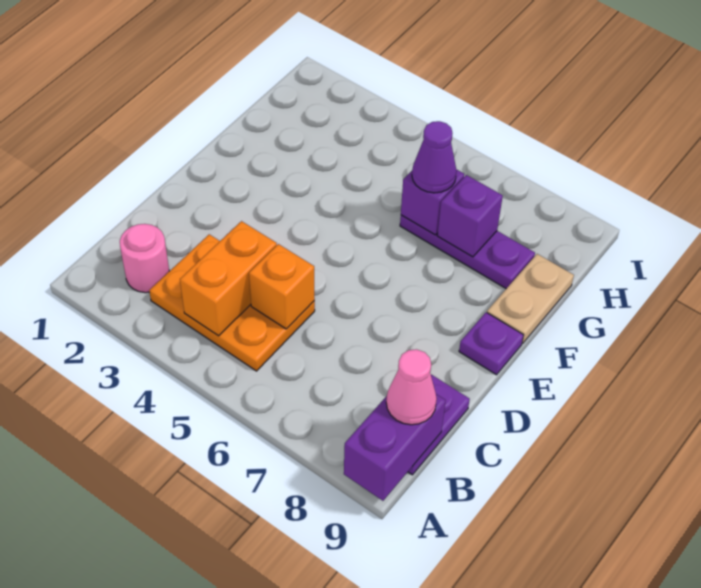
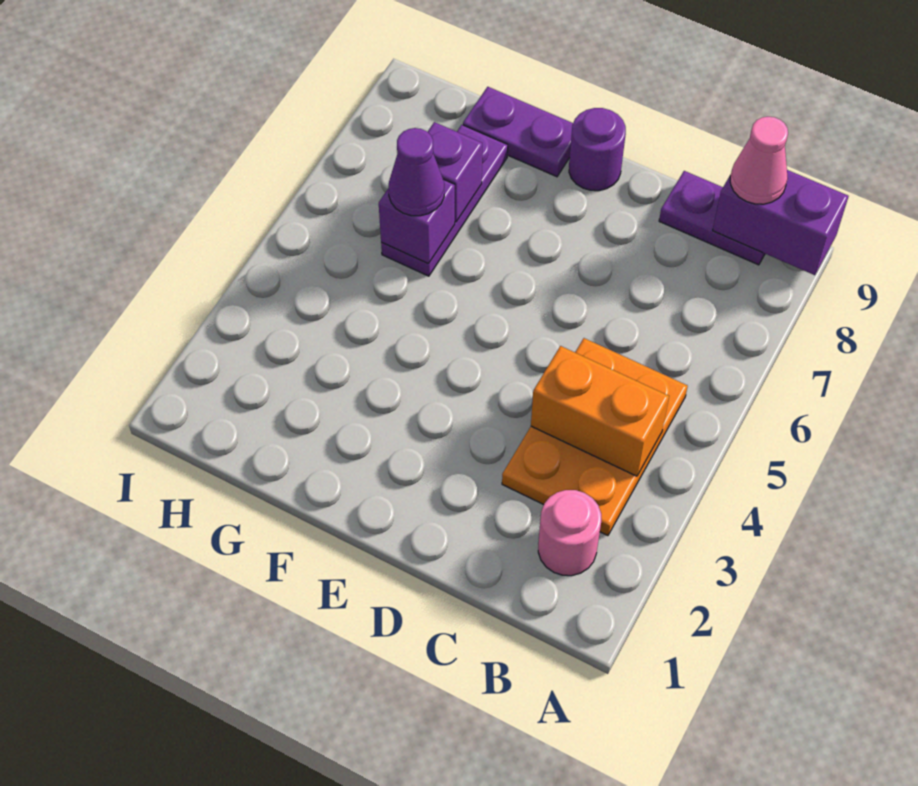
orange 1x1 brick [249,244,315,329] -> none
purple 1x1 plate [459,312,523,375] -> purple 1x1 round brick [569,108,626,191]
tan 1x2 plate [487,254,574,344] -> purple 1x2 plate [463,87,573,177]

